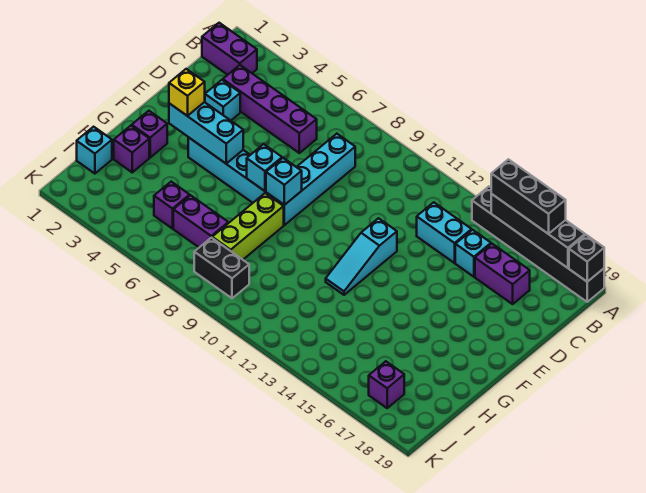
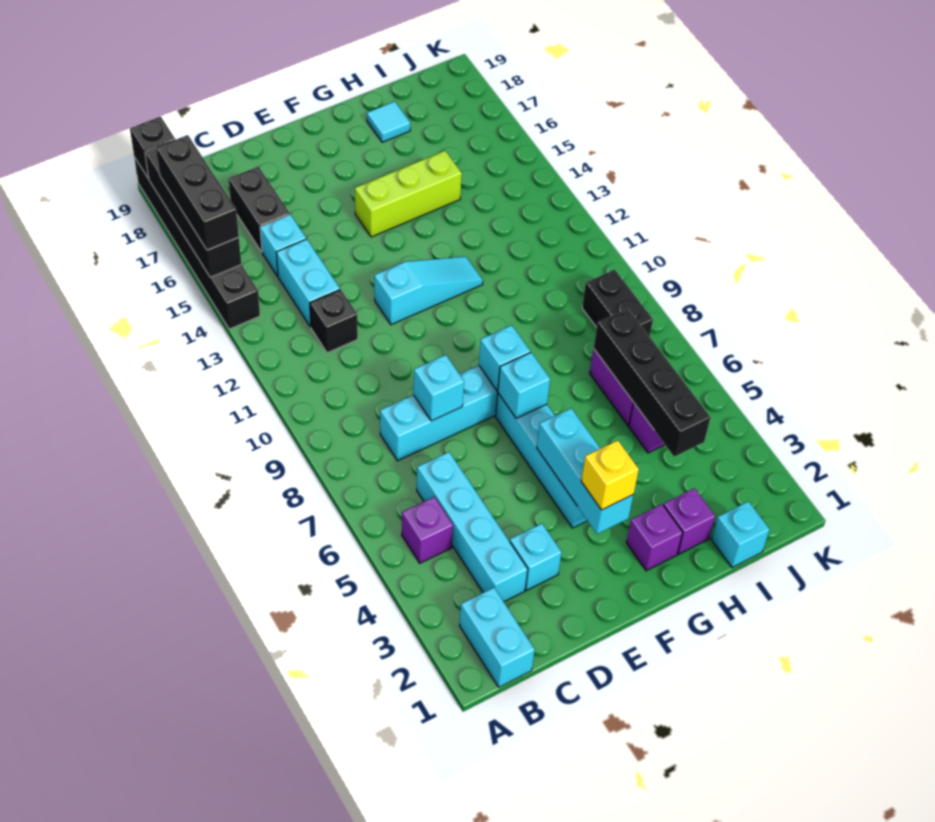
purple 1x2 brick [202,23,257,75] -> cyan 1x2 brick [459,588,535,687]
purple 1x4 brick [223,65,317,153] -> cyan 1x4 brick [417,452,528,602]
none -> black 1x1 brick [310,290,358,353]
purple 1x2 brick [475,244,530,304] -> black 1x2 brick [228,167,290,252]
none -> cyan 1x1 brick [413,355,464,421]
lime 1x3 brick [212,193,284,260] -> lime 1x3 brick moved to [355,151,462,237]
none -> cyan 1x1 tile [367,101,410,142]
none -> black 1x4 brick [594,308,710,457]
purple 1x1 brick [369,361,404,408] -> purple 1x1 brick moved to [402,497,453,563]

